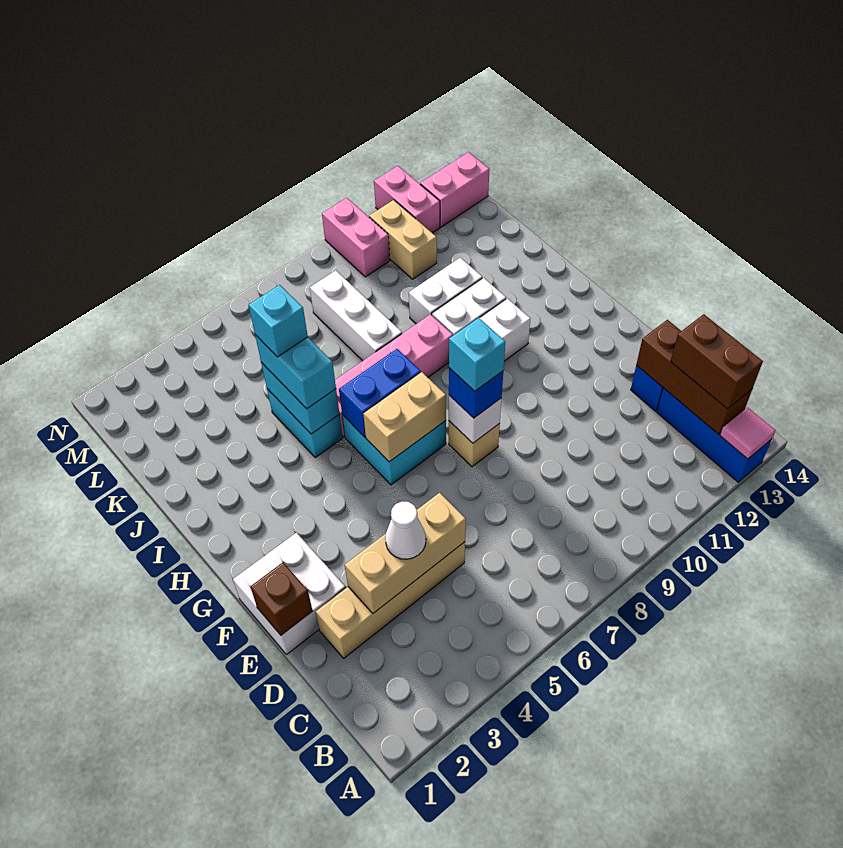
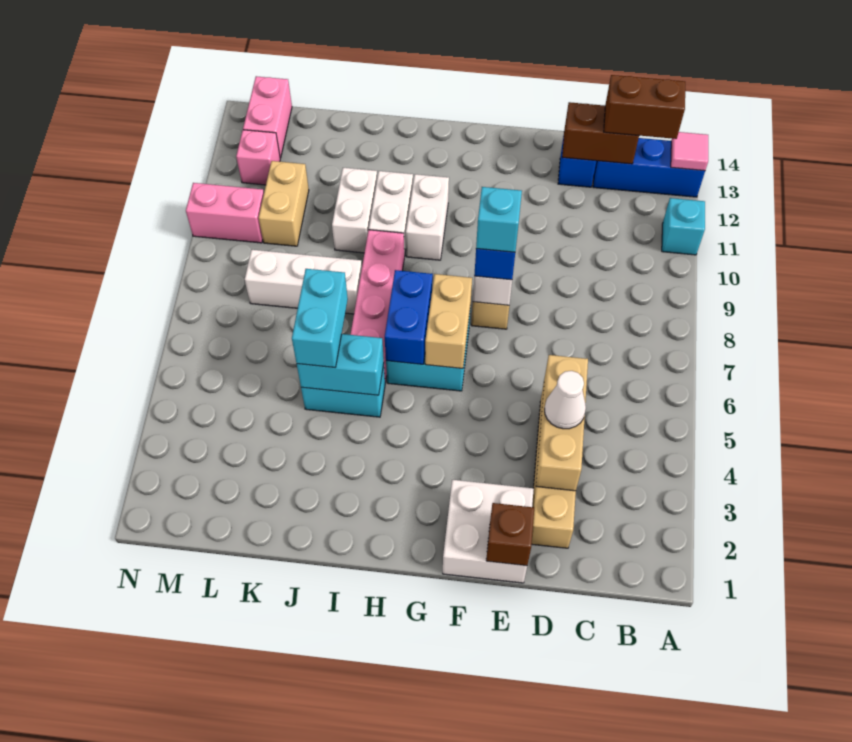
brown 1x3 brick [636,320,752,434] -> brown 1x2 brick [562,102,639,164]
cyan 1x2 brick [255,335,336,409] -> cyan 1x2 brick turned to [292,269,348,368]
cyan 1x1 brick [249,285,308,357] -> cyan 1x1 brick moved to [662,198,705,255]
tan 1x2 brick [369,200,437,279] -> tan 1x2 brick turned to [259,161,309,246]
pink 1x2 brick [374,166,440,233] -> pink 1x1 brick [236,130,280,185]

